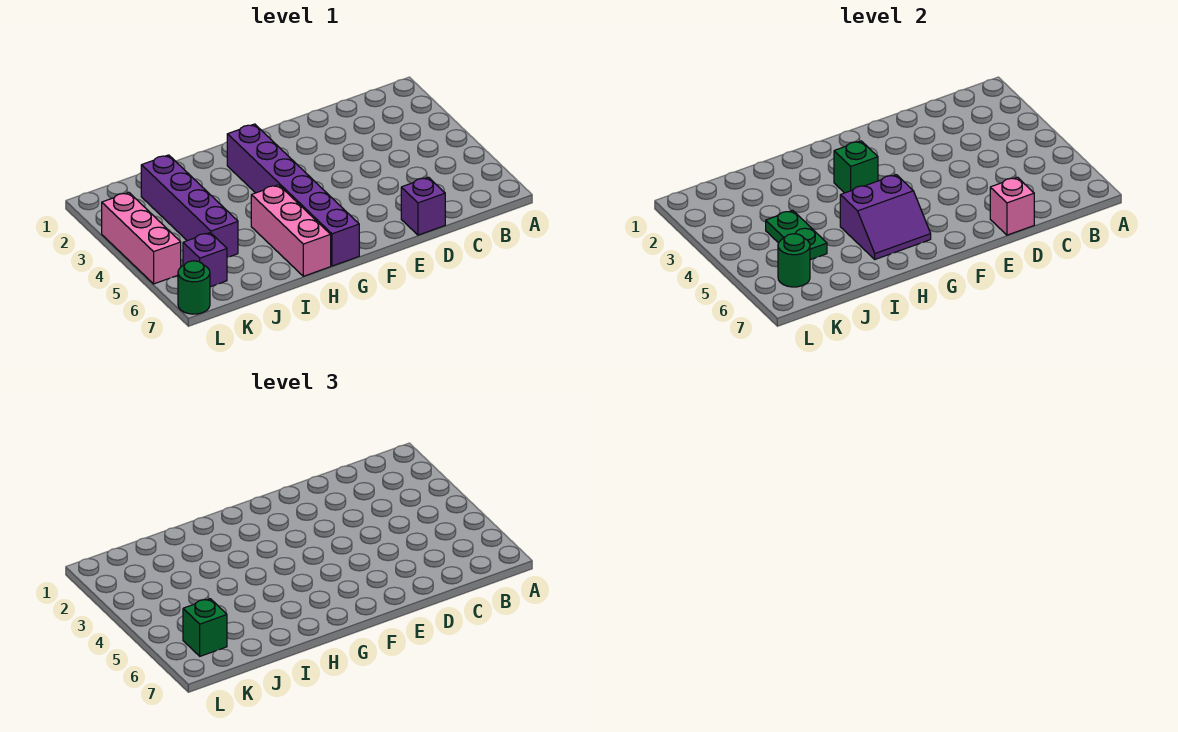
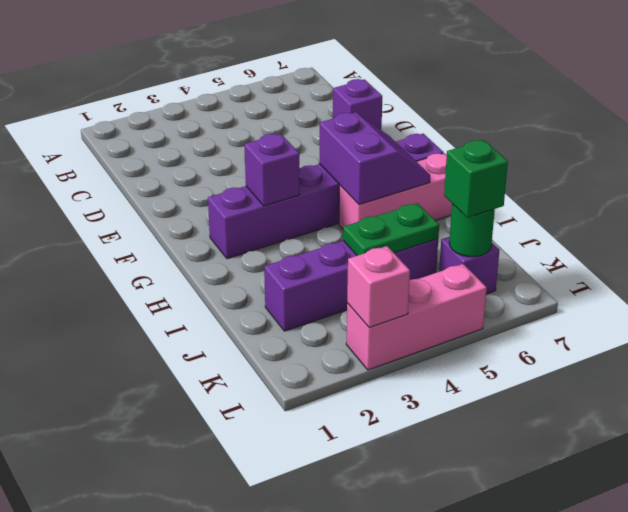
pink 1x1 brick [990,177,1034,235] -> pink 1x1 brick moved to [347,246,410,328]
green 1x1 brick [834,141,878,193] -> purple 1x1 brick [244,134,300,206]
green 1x1 round brick [178,261,210,314] -> none

